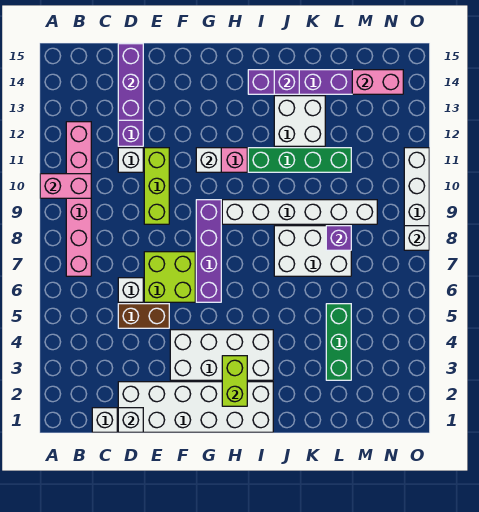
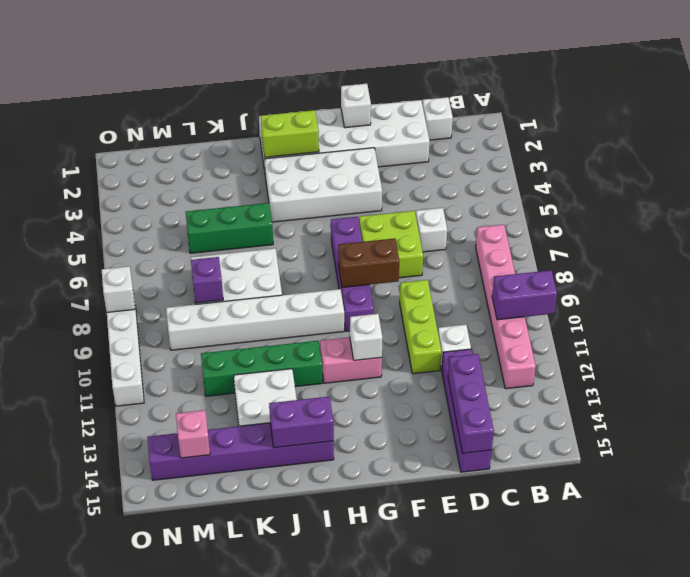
pink 1x2 brick [40,174,91,198] -> purple 1x2 brick [492,270,557,320]
white 1x1 brick [118,408,143,432] -> white 1x1 brick moved to [341,84,371,128]
brown 1x2 brick [118,304,169,328] -> brown 1x2 brick moved to [338,238,399,287]
lime 1x2 brick [222,356,247,406] -> lime 1x2 brick turned to [261,110,319,157]
purple 1x1 brick [274,70,299,94] -> purple 1x2 brick [269,397,334,448]
green 1x3 brick [326,304,351,380] -> green 1x3 brick turned to [186,203,273,253]
pink 1x2 brick [352,70,403,94] -> pink 1x1 brick [176,410,210,458]

